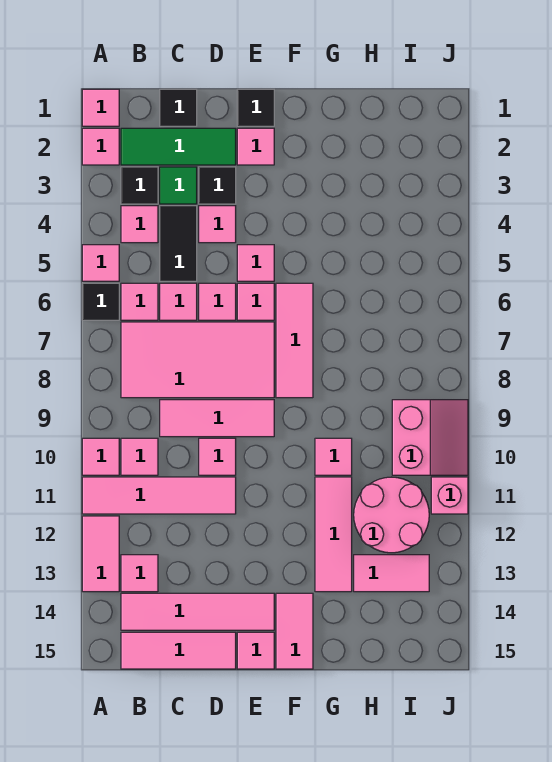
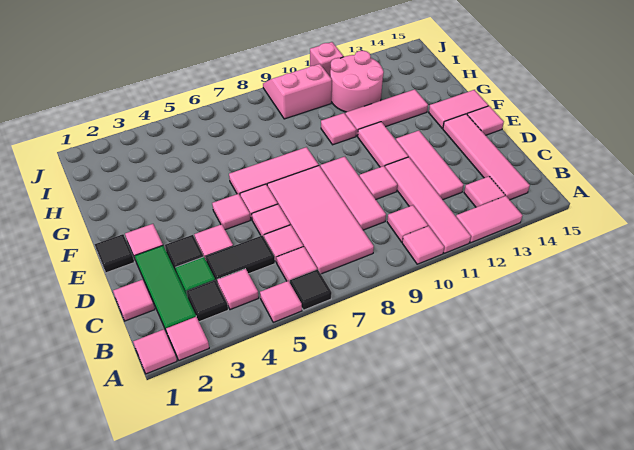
pink 1x3 tile [121,632,236,669] -> pink 1x3 tile moved to [396,131,464,200]
black 1x1 tile [160,89,197,126] -> pink 1x1 tile [113,280,155,321]
pink 1x2 tile [354,555,429,592] -> pink 1x2 tile moved to [358,122,408,167]

